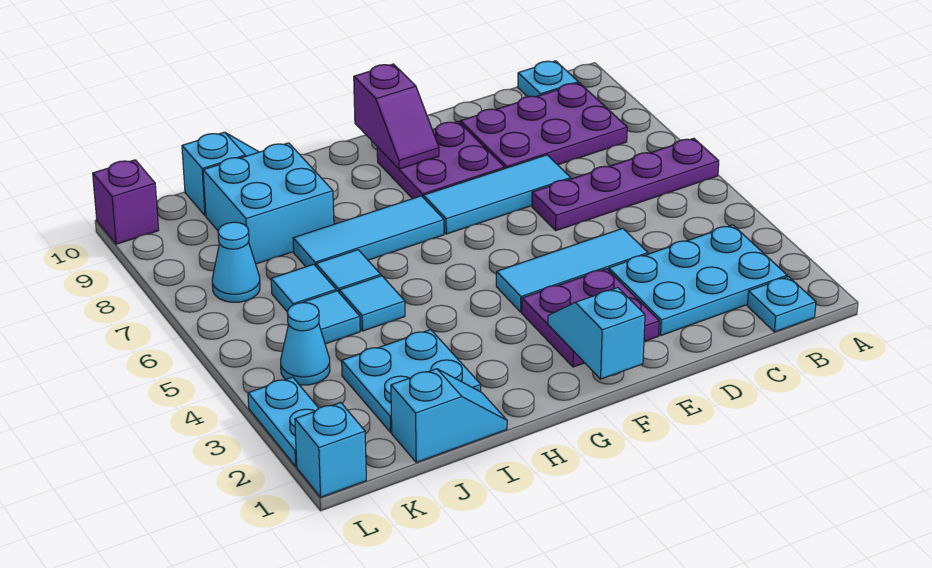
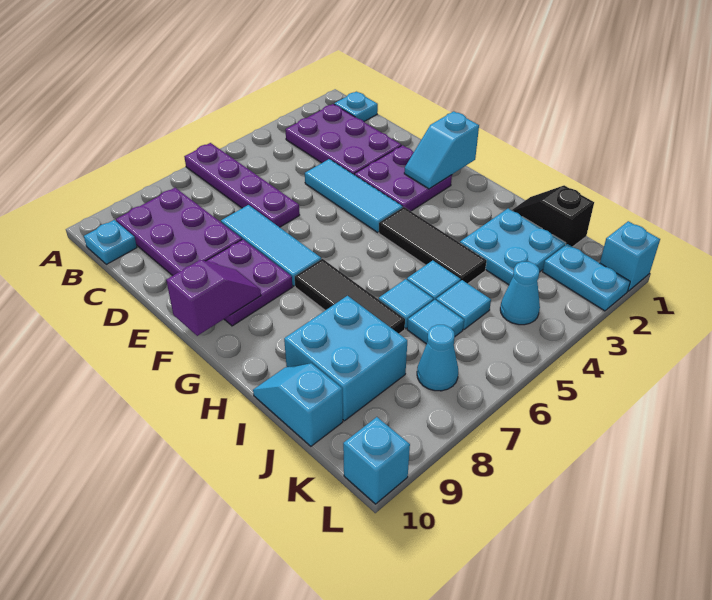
cyan 2x3 plate [609,225,787,335] -> purple 2x3 plate [285,104,401,174]
none -> black 1x3 tile [379,207,487,284]
cyan 1x3 tile [293,196,444,267] -> black 1x3 tile [295,259,405,334]
cyan 1x2 slope [391,369,507,462] -> black 1x2 slope [512,185,594,247]
cyan 1x2 plate [248,377,319,466] -> cyan 1x2 plate turned to [543,244,630,311]
purple 1x1 brick [93,160,159,244] -> cyan 1x1 brick [343,417,410,504]

